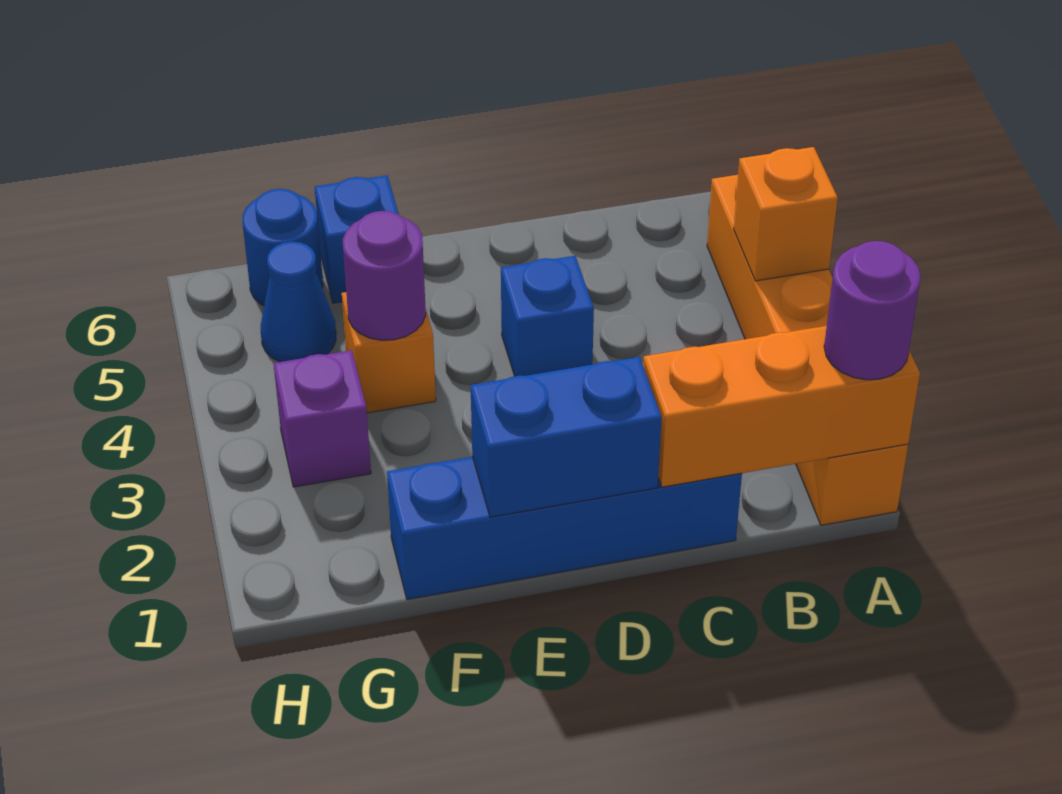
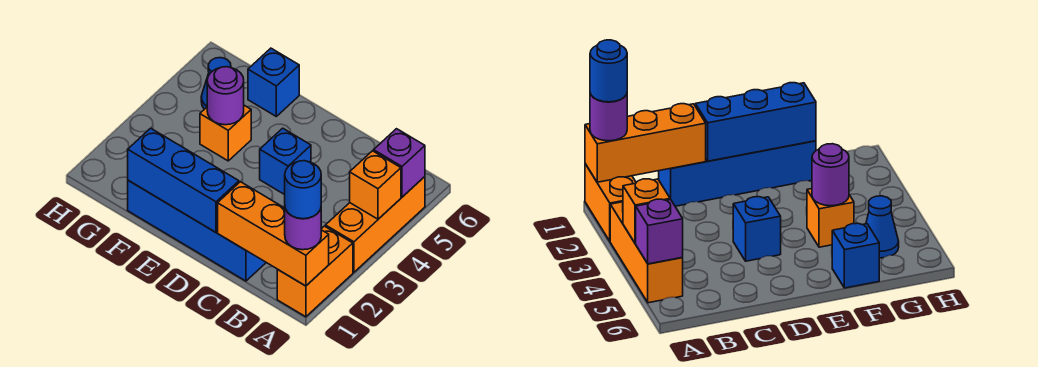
blue 1x2 brick [471,357,662,517] -> blue 1x3 brick [128,128,239,232]
purple 1x1 brick [274,350,371,487] -> purple 1x1 brick moved to [374,129,425,197]
blue 1x1 round brick [242,189,323,306] -> blue 1x1 round brick moved to [285,161,321,219]

